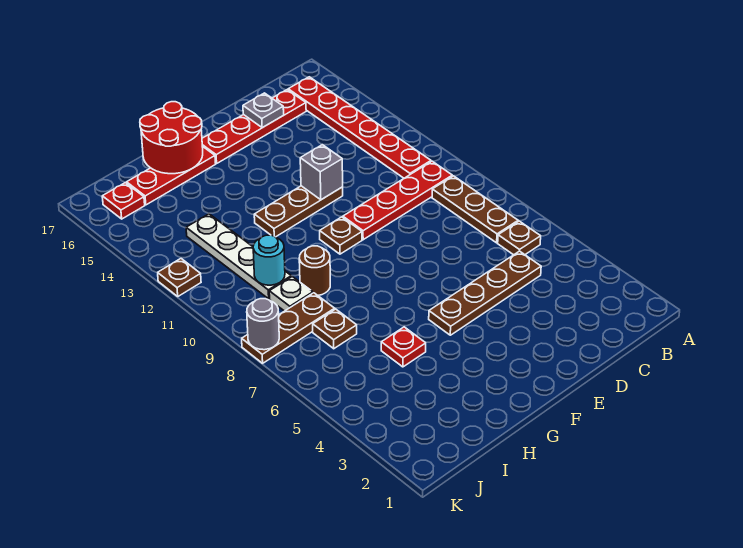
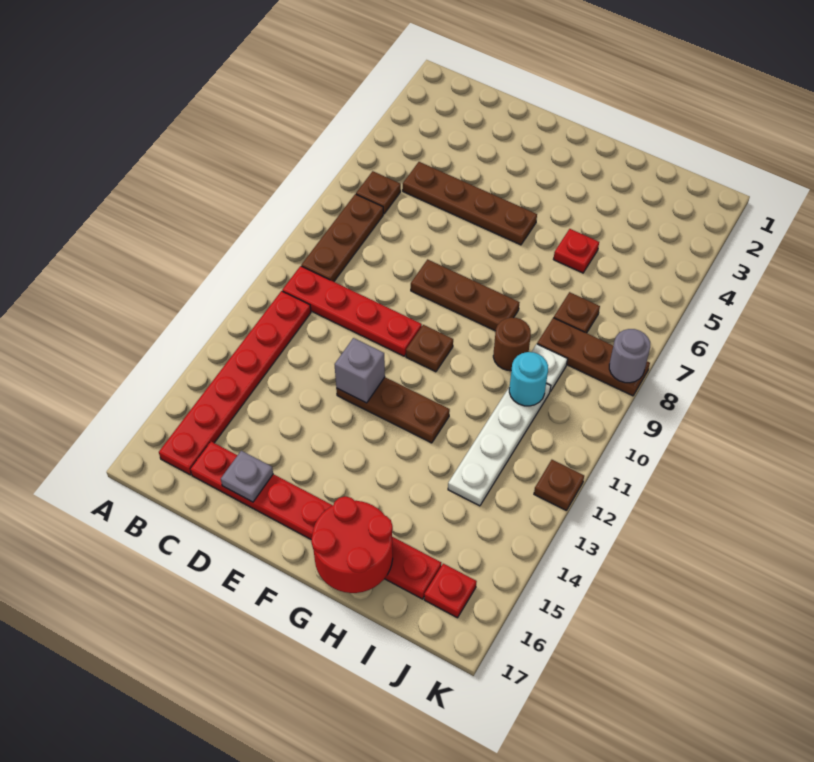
none -> brown 1x3 plate [411,259,520,331]

